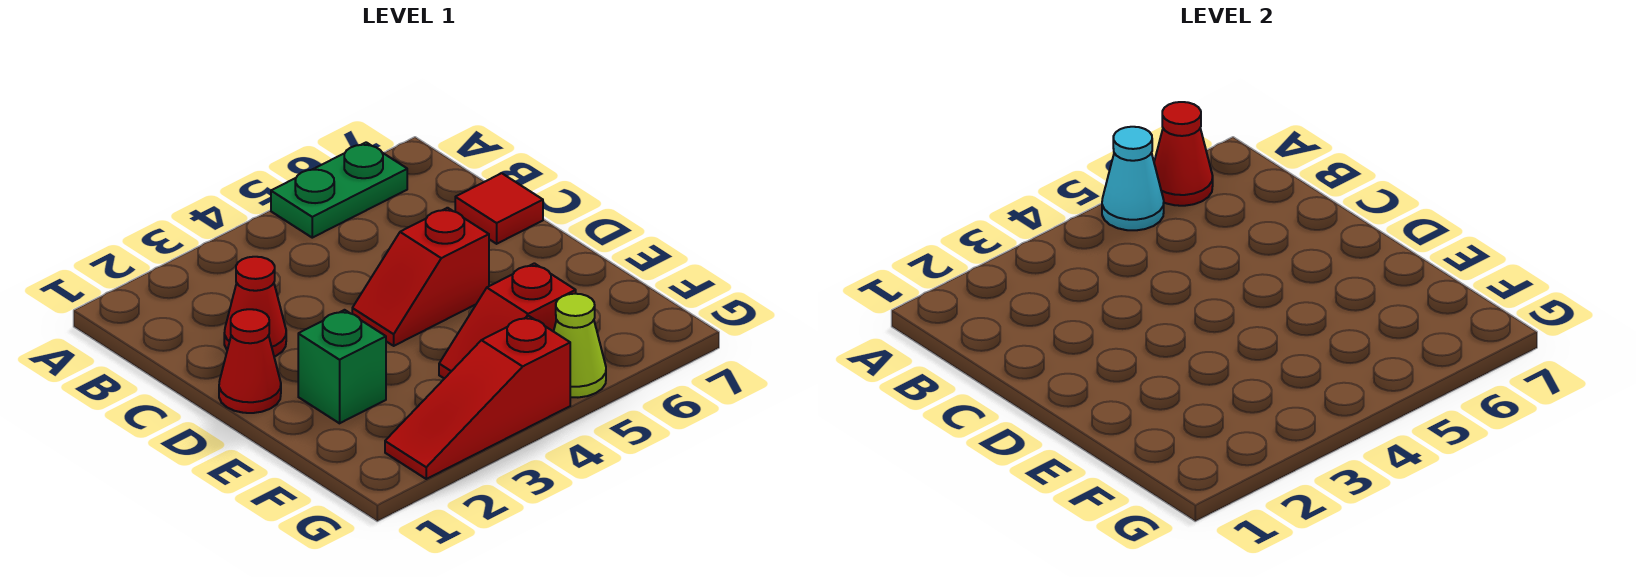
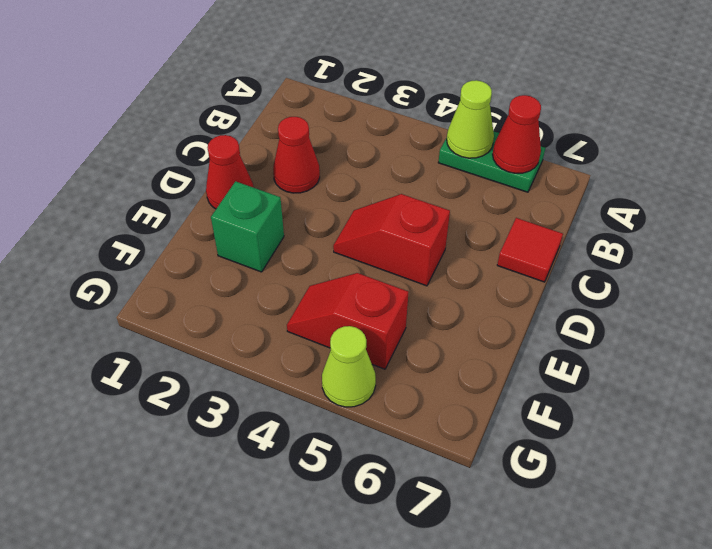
cyan 1x1 cone [1102,127,1164,230] -> lime 1x1 cone [447,80,494,158]
red 1x3 slope [385,316,570,479] -> none

